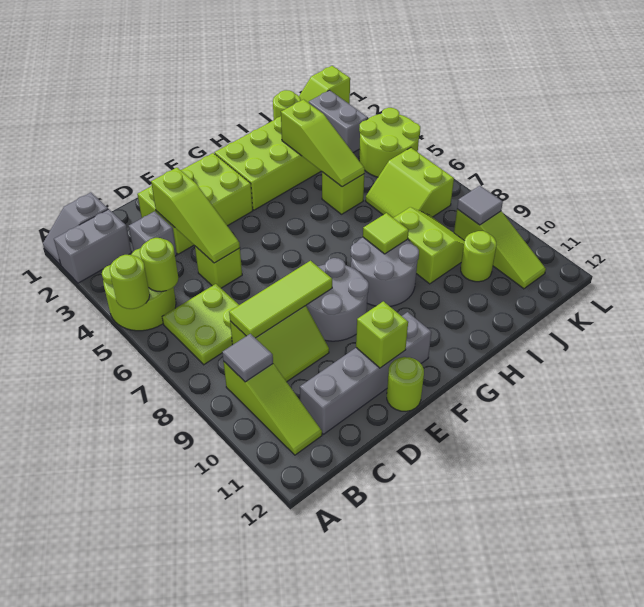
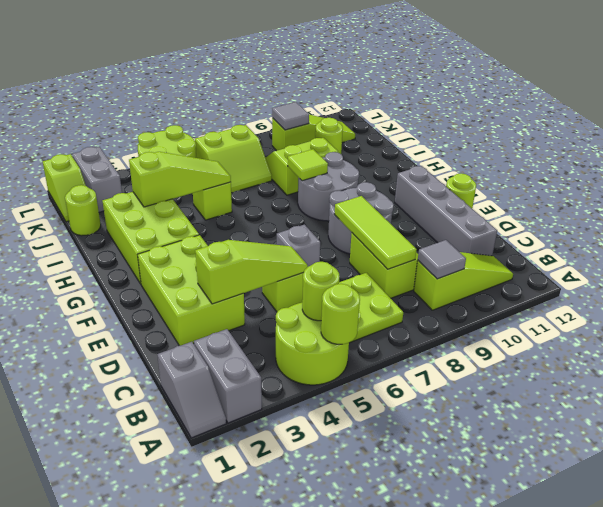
grey 1x1 brick [129,212,177,256] -> grey 1x1 brick moved to [277,224,320,267]
lime 1x1 brick [356,301,408,368] -> none
grey 1x2 brick [309,90,368,153] -> grey 1x2 brick turned to [72,147,122,212]

